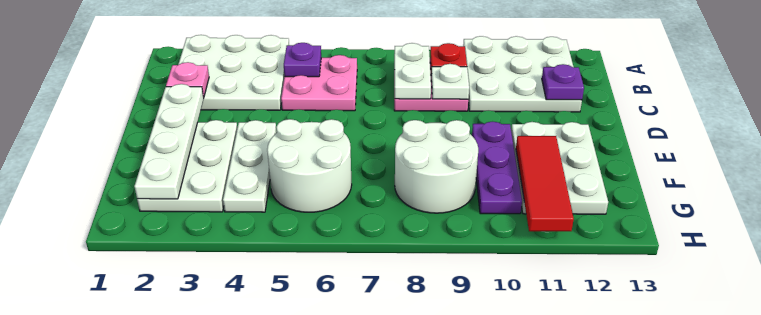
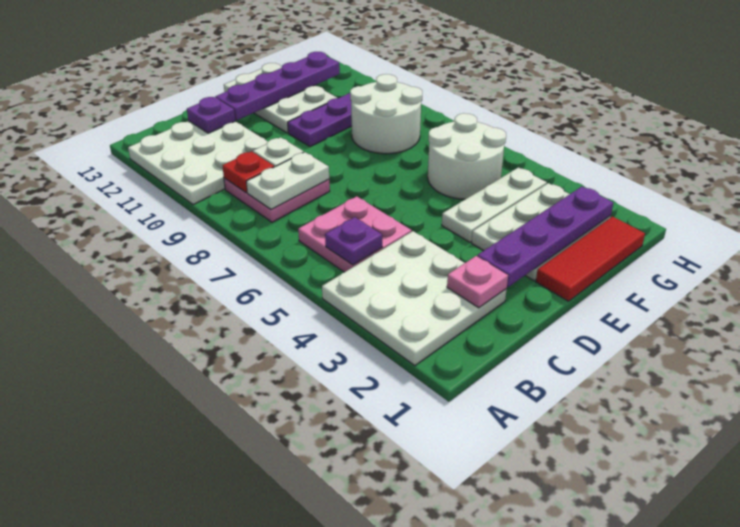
white 1x4 plate [135,84,204,199] -> purple 1x4 plate [477,187,613,287]
none -> purple 1x4 plate [215,52,340,120]
white 2x3 plate [511,122,608,214] -> white 2x3 plate turned to [224,63,337,133]
red 1x3 tile [516,136,574,231] -> red 1x3 tile moved to [536,216,645,301]

